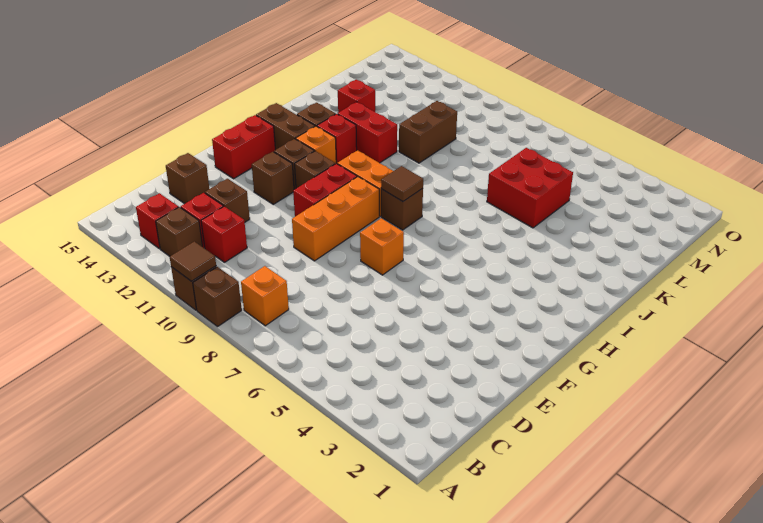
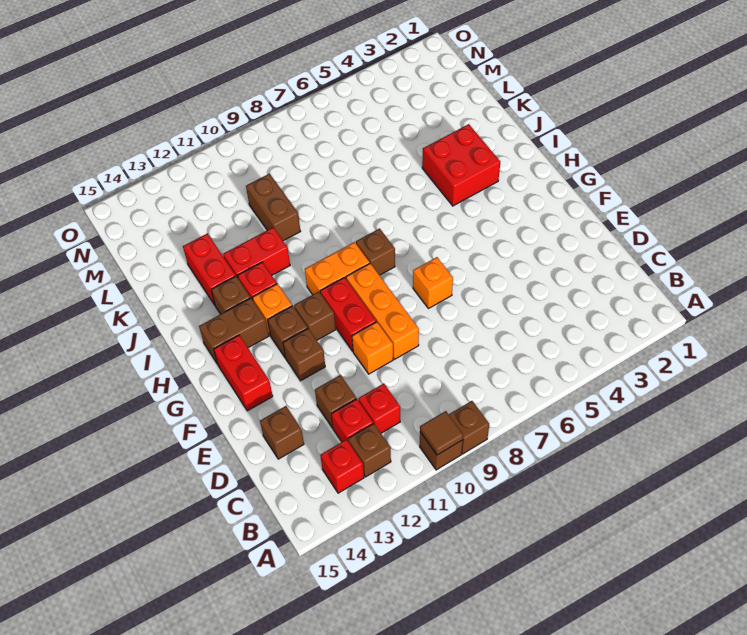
orange 1x1 brick [241,266,289,326] -> orange 1x1 brick moved to [352,322,393,374]
brown 1x1 tile [381,166,423,201] -> none
red 2x2 brick [487,148,573,228] -> red 2x2 brick moved to [422,124,500,206]
red 1x1 brick [338,80,375,112] -> red 1x2 brick [183,233,236,305]

